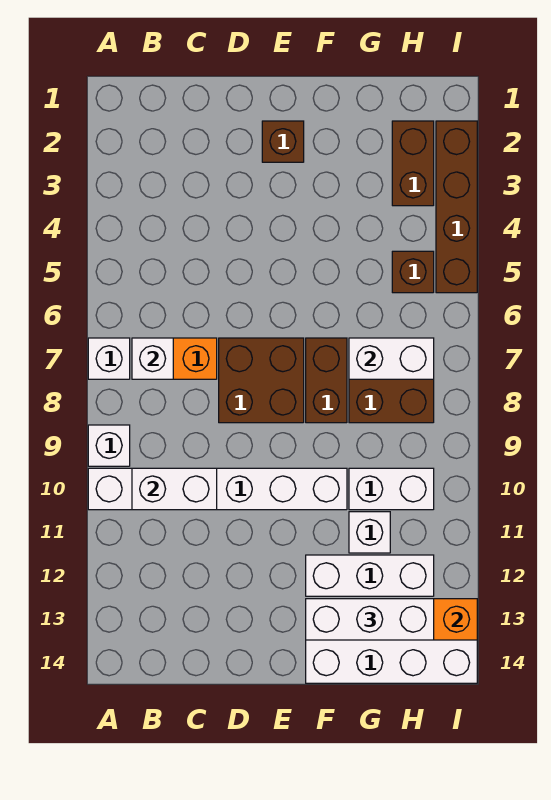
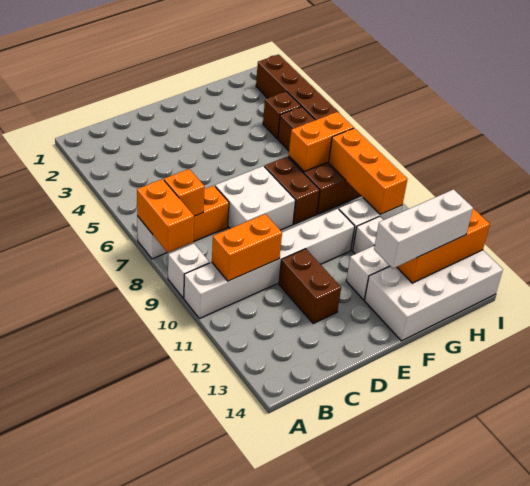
none -> orange 1x2 brick [137,179,194,253]
white 1x1 brick [132,338,173,379] -> orange 1x1 brick [164,169,205,216]
white 1x2 brick [132,468,217,510] -> orange 1x2 brick [212,214,282,281]
brown 2x2 brick [219,338,304,423] -> white 2x2 brick [215,166,295,230]
brown 1x1 brick [262,121,304,162] -> brown 1x1 brick moved to [263,91,301,139]
white 1x2 brick [349,338,434,379] -> orange 1x2 brick [289,112,354,171]
brown 1x2 brick [392,121,434,206] -> brown 1x2 brick moved to [279,249,341,323]
none -> orange 1x3 brick [329,128,408,215]

